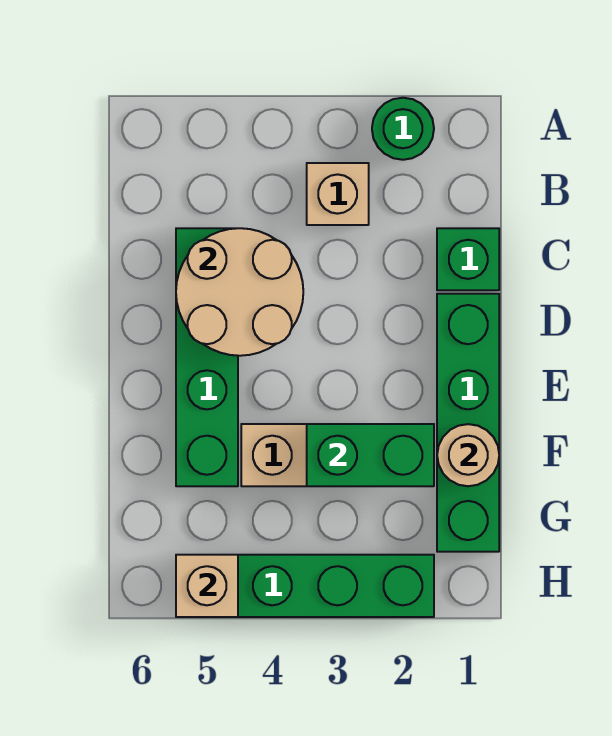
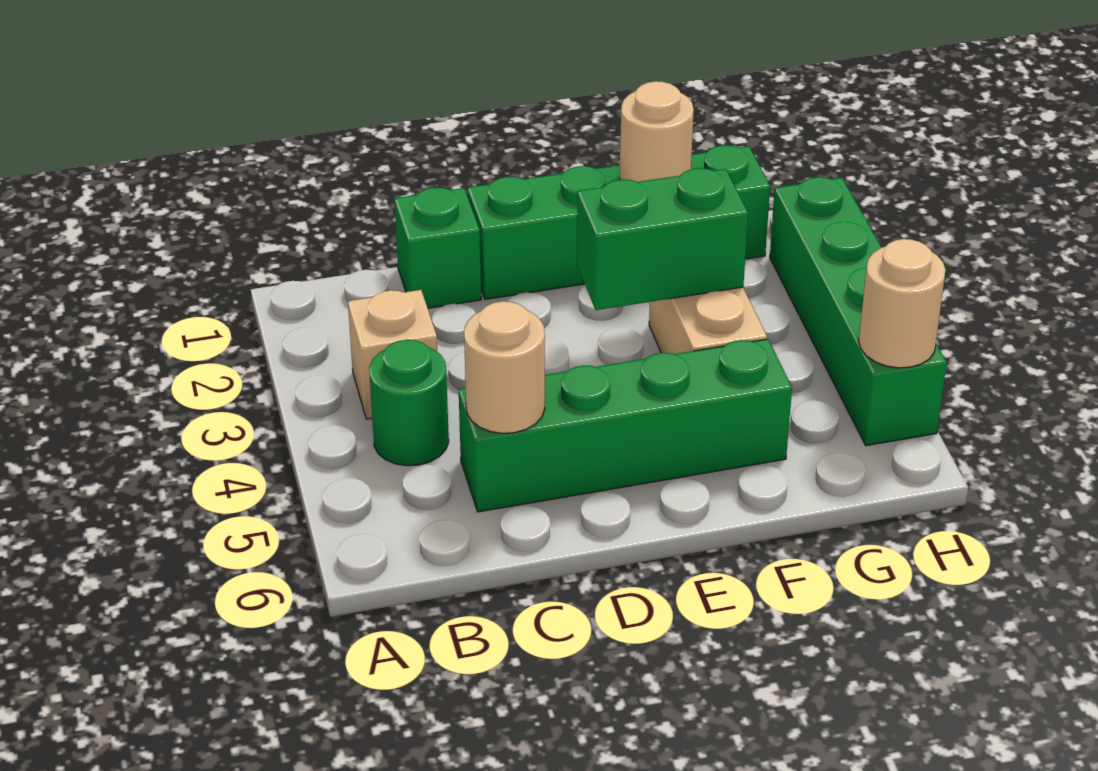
green 1x1 round brick [372,98,434,160] -> green 1x1 round brick moved to [369,340,449,466]
tan 2x2 round brick [176,228,303,356] -> tan 1x1 round brick [464,301,545,433]
green 1x2 brick [307,424,434,486] -> green 1x2 brick turned to [577,168,748,310]
tan 1x1 brick [176,555,238,617] -> tan 1x1 round brick [859,239,946,368]

